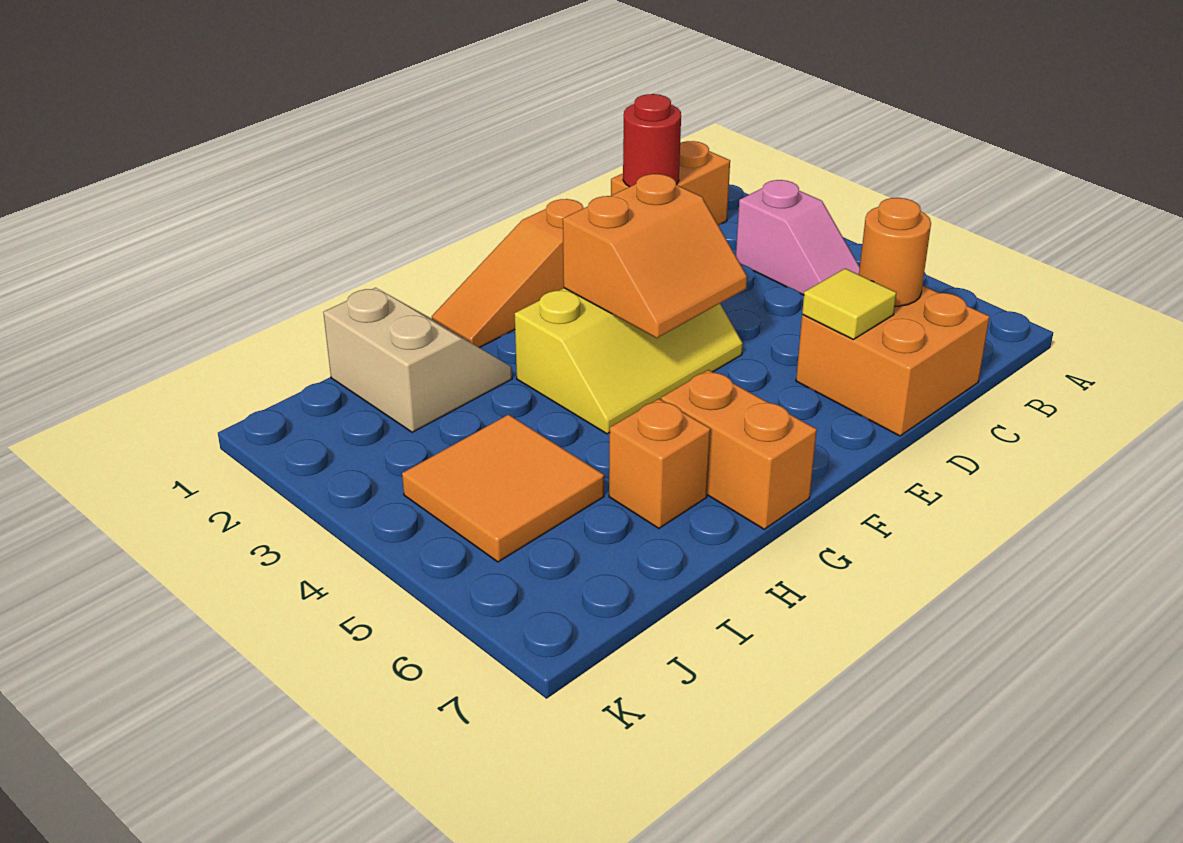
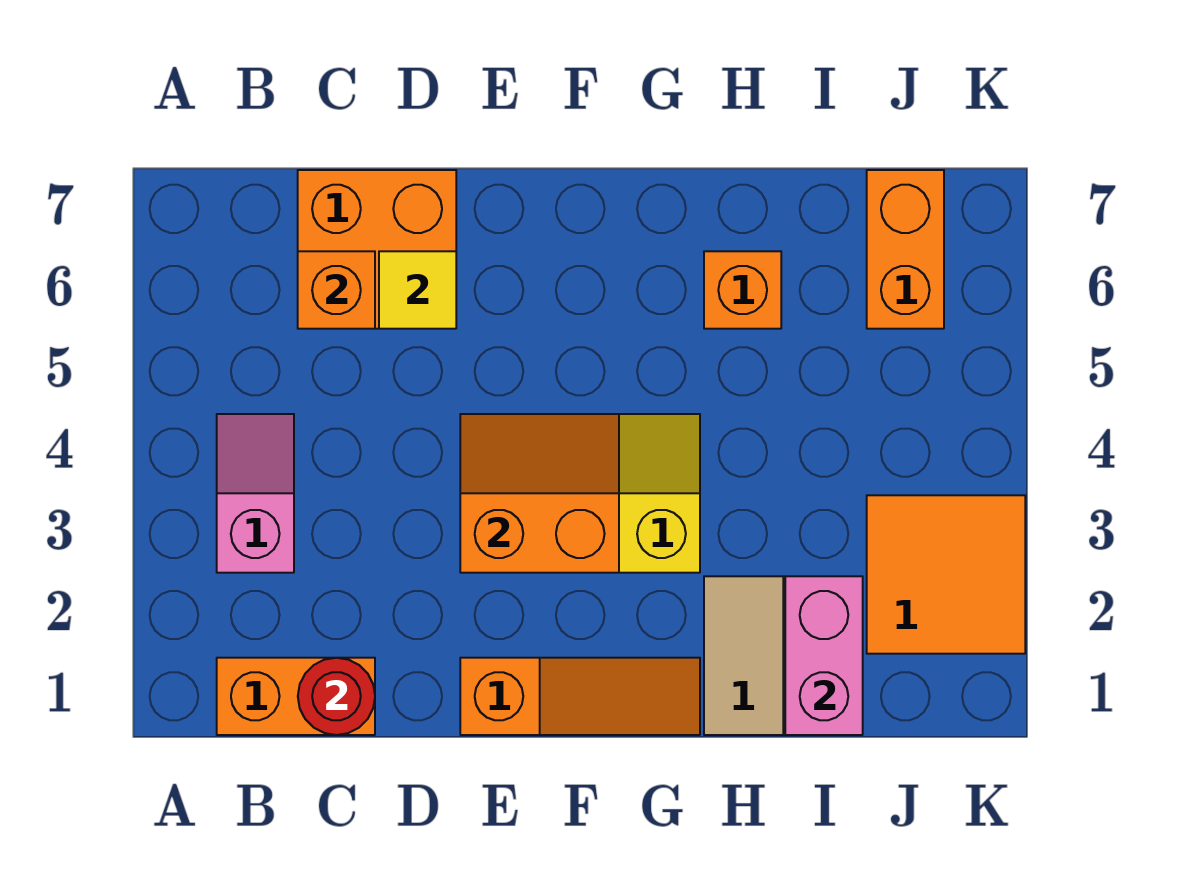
orange 1x1 round brick [859,198,931,306] -> orange 1x1 brick [298,251,375,329]
orange 1x2 brick [661,370,817,529] -> orange 1x2 brick moved to [867,170,944,329]
none -> pink 1x2 brick [785,576,863,735]
orange 2x2 tile [402,415,604,562] -> orange 2x2 tile moved to [867,495,1025,654]

